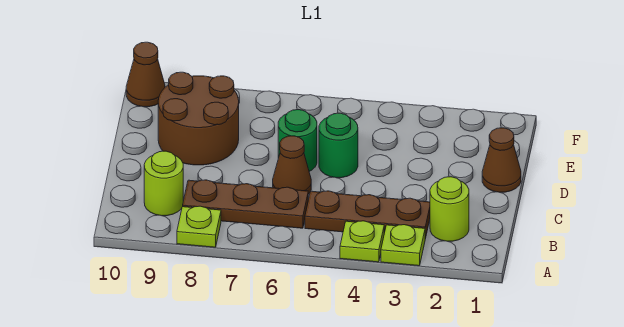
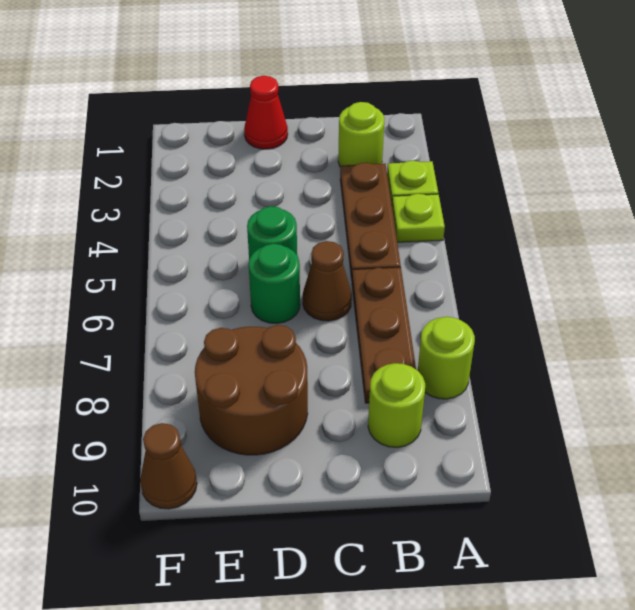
lime 1x1 plate [177,206,221,247] -> lime 1x1 round brick [418,317,475,399]
brown 1x1 cone [482,128,521,192] -> red 1x1 cone [244,76,288,149]

